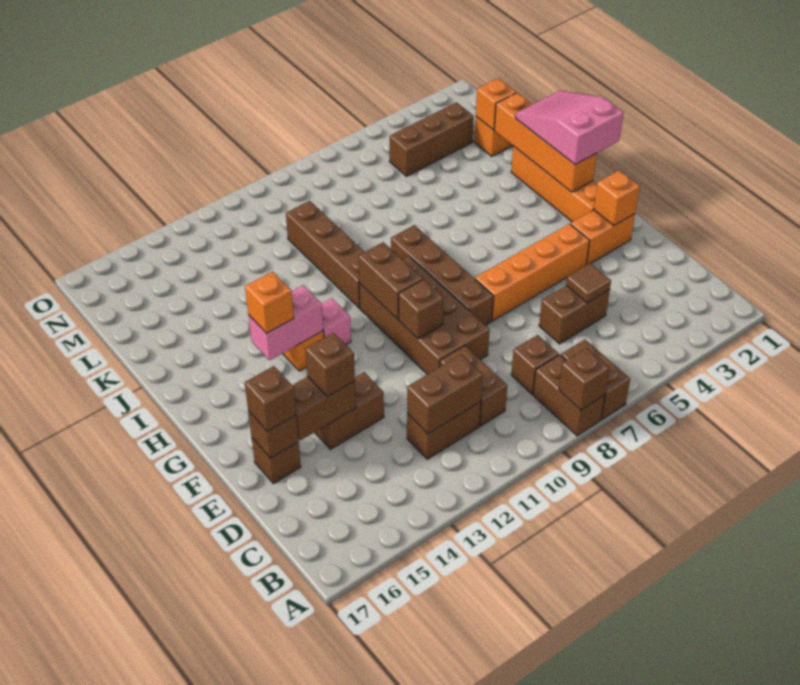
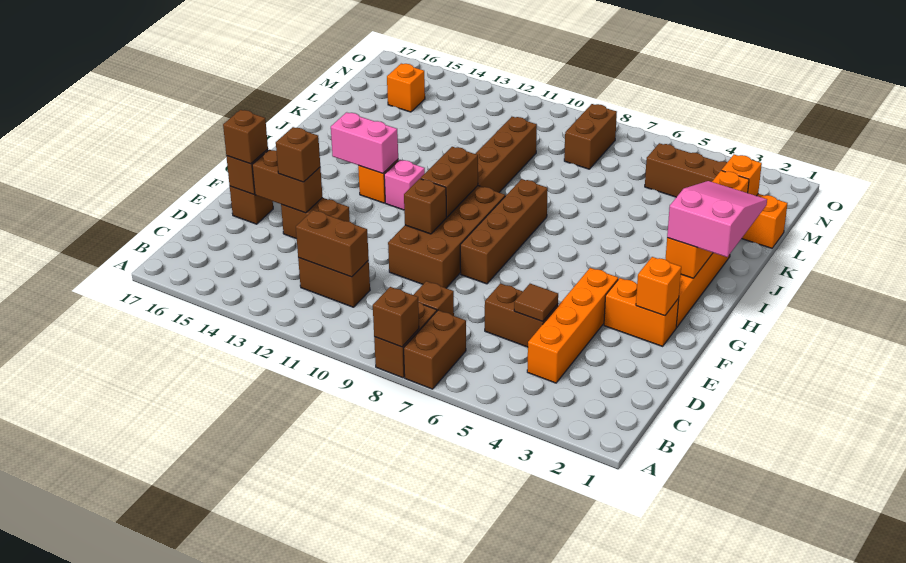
brown 1x2 brick [440,346,507,426] -> brown 1x2 brick moved to [564,104,617,169]
orange 1x4 brick [475,224,590,321] -> orange 1x4 brick turned to [527,268,618,383]
orange 1x1 brick [245,272,294,333] -> orange 1x1 brick moved to [387,64,425,112]

